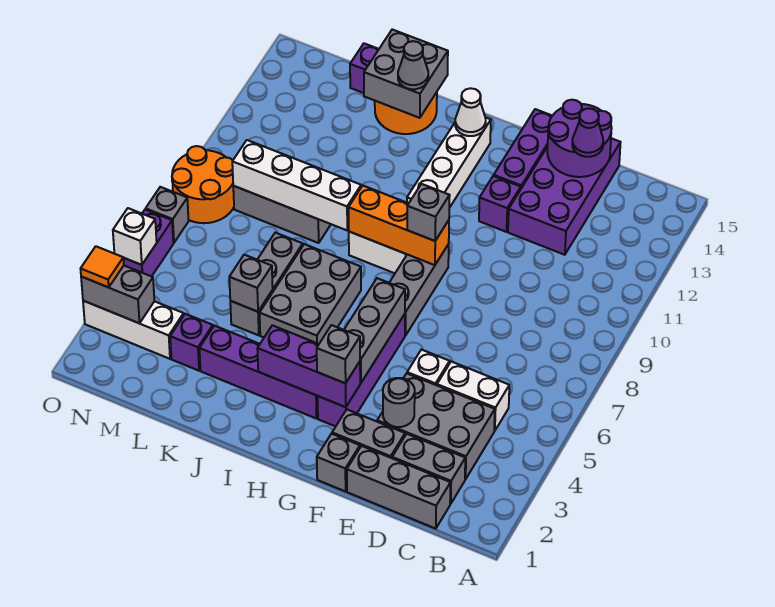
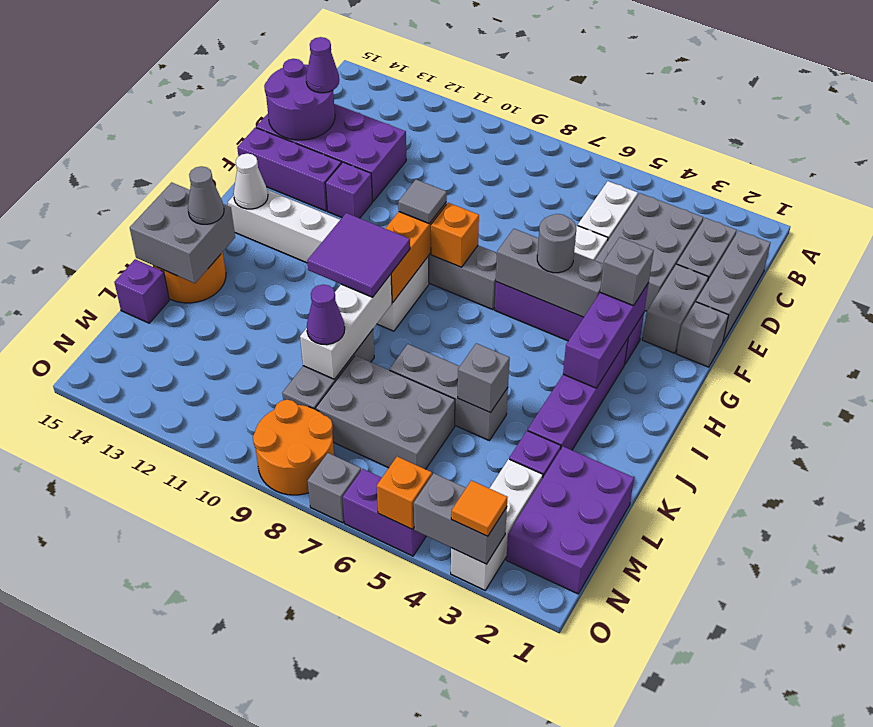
grey 1x1 round brick [383,378,415,427] -> grey 1x1 round brick moved to [537,214,576,273]
none -> orange 1x1 brick [431,203,479,267]
grey 1x1 brick [407,184,450,241] -> grey 1x1 tile [398,180,447,224]
grey 2x3 brick [260,244,361,344] -> grey 2x3 brick moved to [316,356,455,469]
none -> purple 2x2 tile [307,213,410,297]
white 1x4 brick [232,140,361,230] -> white 1x3 brick [300,274,392,379]
none -> purple 2x3 brick [506,447,634,594]
none -> purple 1x1 cone [307,285,345,345]
grey 1x2 brick [81,266,154,323] -> grey 1x2 brick turned to [414,473,507,564]
white 1x1 brick [113,208,157,265] -> orange 1x1 brick [377,457,432,529]

